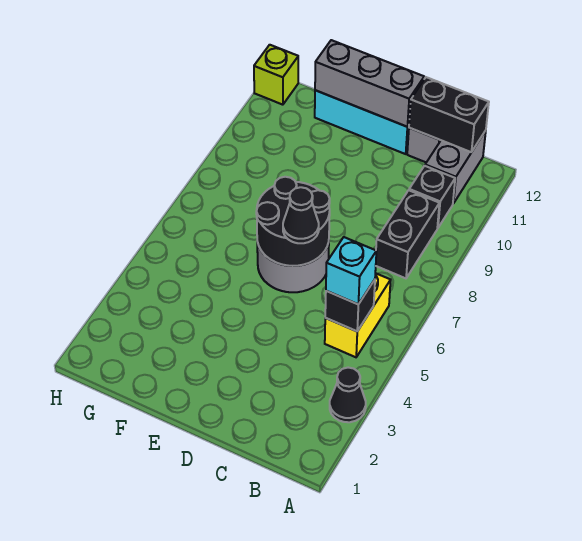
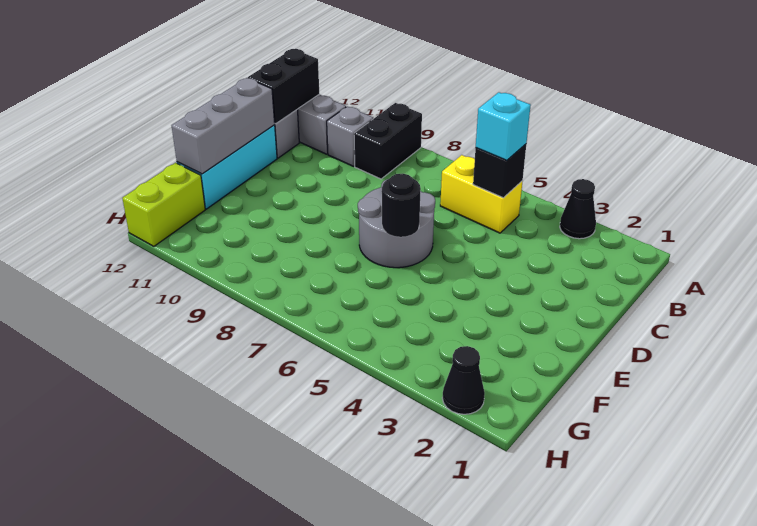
black 1x2 brick [376,190,439,278] -> black 1x2 brick turned to [354,103,422,179]
black 1x1 brick [409,166,455,228] -> grey 1x1 brick [327,106,373,166]
black 2x2 round brick [256,177,330,266] -> black 1x1 round brick [382,174,421,237]
black 1x1 cone [283,187,319,243] -> black 1x1 cone moved to [442,346,485,414]
lime 1x1 brick [254,45,298,105] -> lime 1x2 brick [122,163,205,246]

